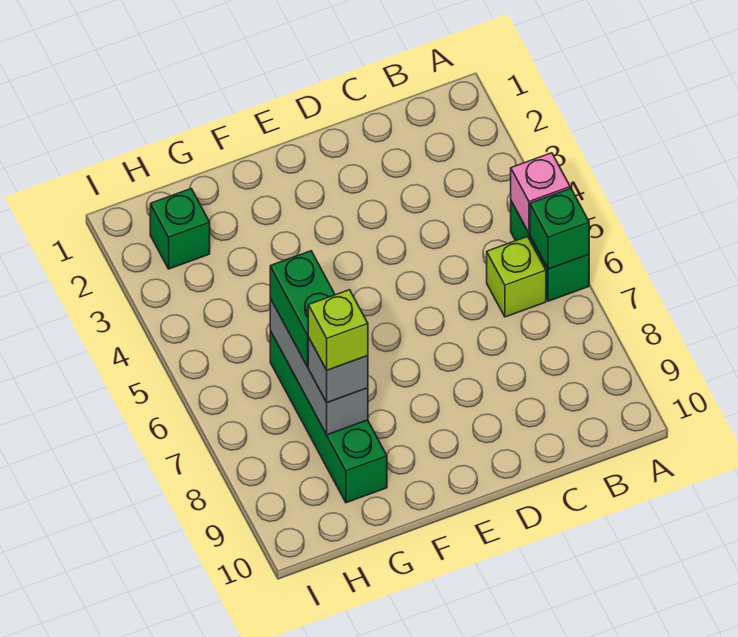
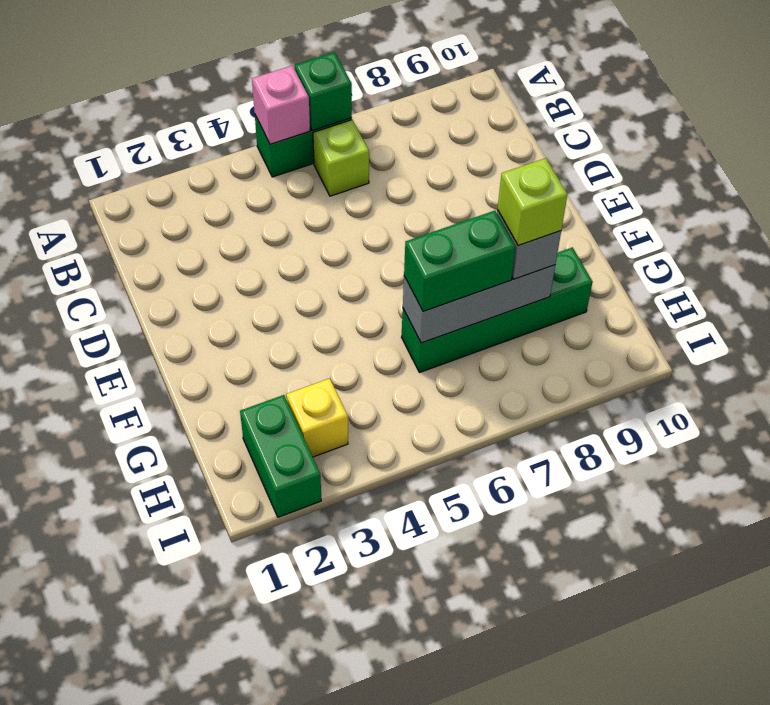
green 1x1 brick [150,189,210,269] -> green 1x2 brick [240,395,321,517]
none -> yellow 1x1 brick [286,378,348,457]

